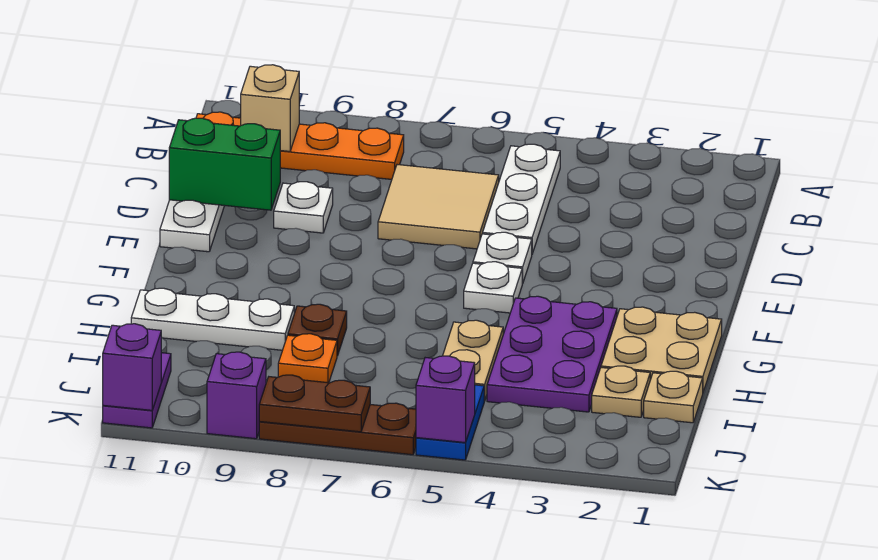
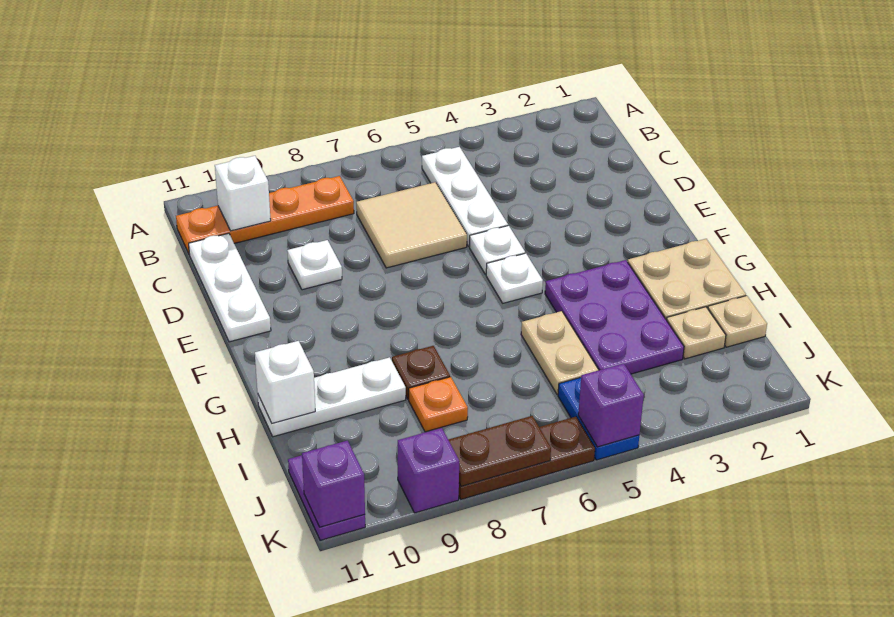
tan 1x1 brick [241,65,299,151] -> white 1x1 brick [215,156,271,231]
green 1x2 brick [169,118,280,210] -> none
none -> white 1x1 brick [255,341,315,423]

